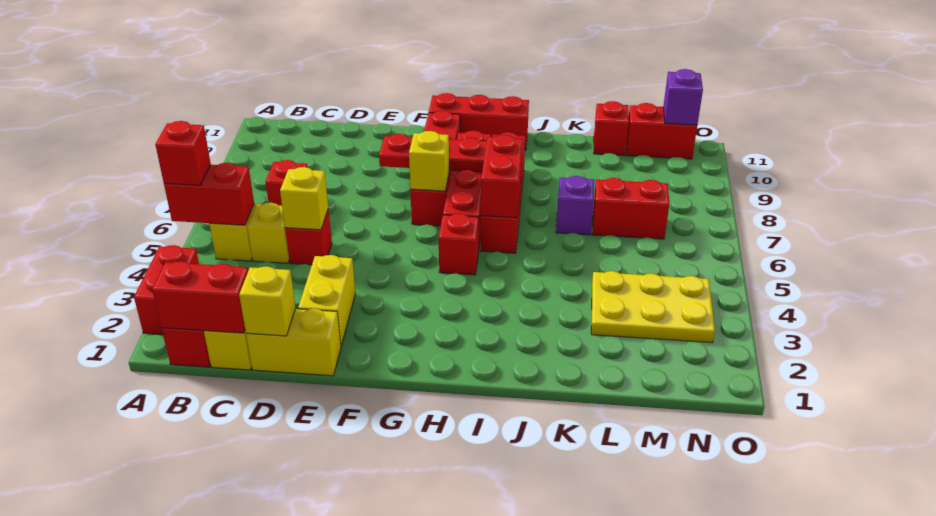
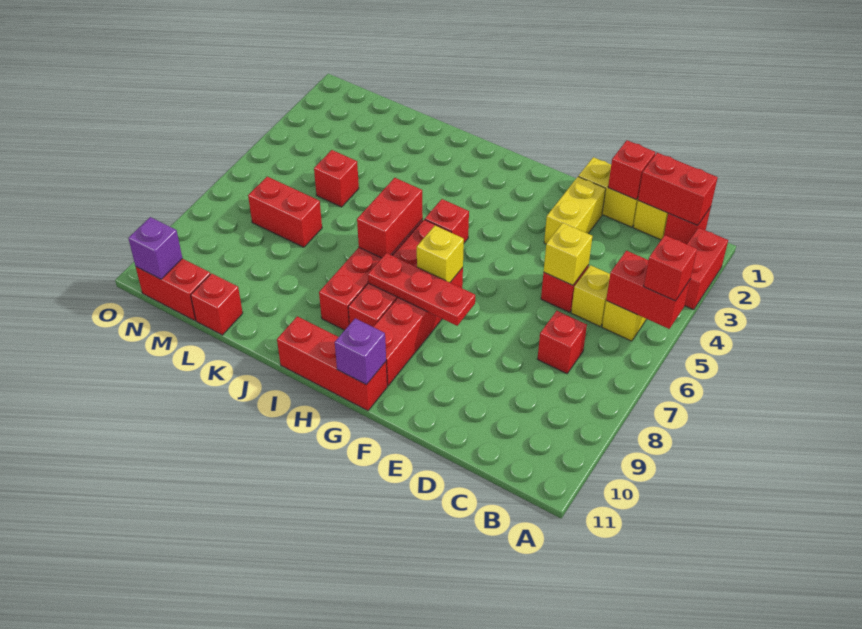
yellow 1x1 brick [239,266,296,336] -> red 1x1 brick [608,140,655,199]
purple 1x1 brick [556,176,594,235] -> purple 1x1 brick moved to [335,318,386,385]
yellow 2x3 plate [591,271,715,343] -> none
none -> red 1x1 brick [314,150,359,207]

